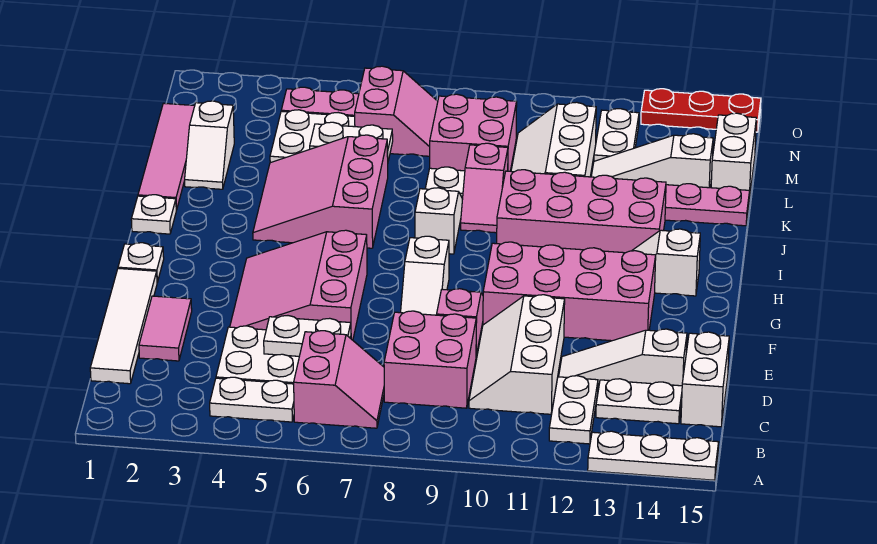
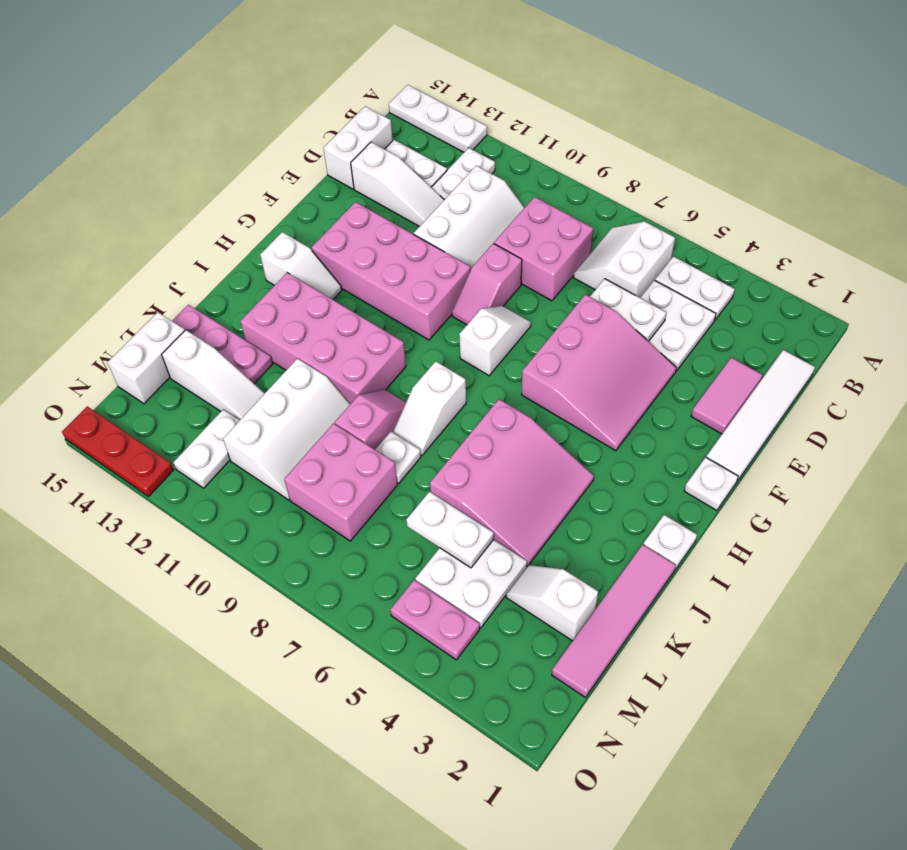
pink 2x2 slope [294,331,384,428] -> white 2x2 slope [574,221,675,298]
white 1x2 slope [185,101,234,189] -> white 1x2 slope turned to [506,565,598,641]
pink 2x2 slope [355,66,438,156] -> none

